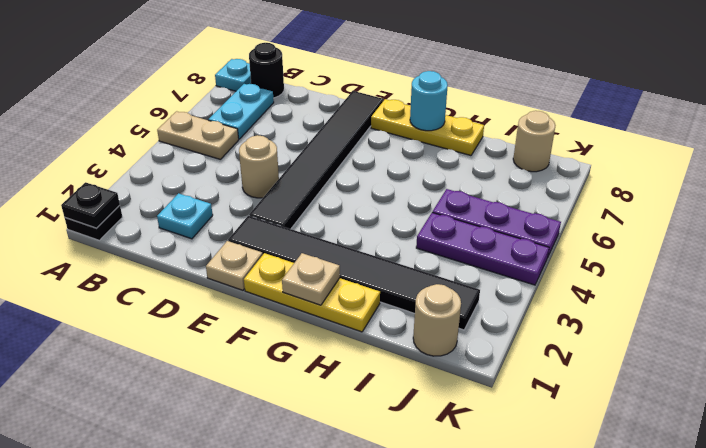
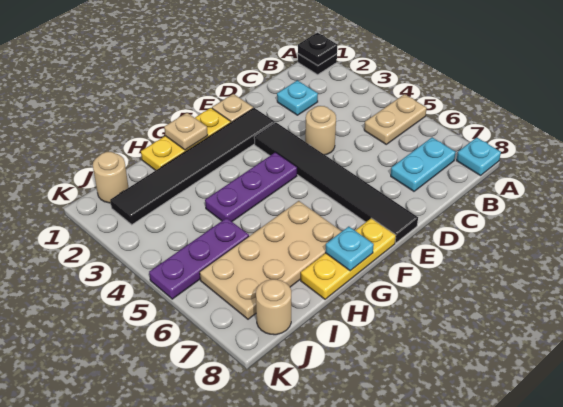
cyan 1x2 plate [208,84,274,139] -> cyan 1x2 plate turned to [391,137,456,191]
black 1x1 round brick [249,43,284,98] -> none
none -> tan 2x4 plate [200,201,342,319]
cyan 1x1 round brick [410,71,448,131] -> cyan 1x1 plate [325,227,374,271]
purple 1x3 plate [416,213,549,285] -> purple 1x3 plate moved to [205,152,297,221]

